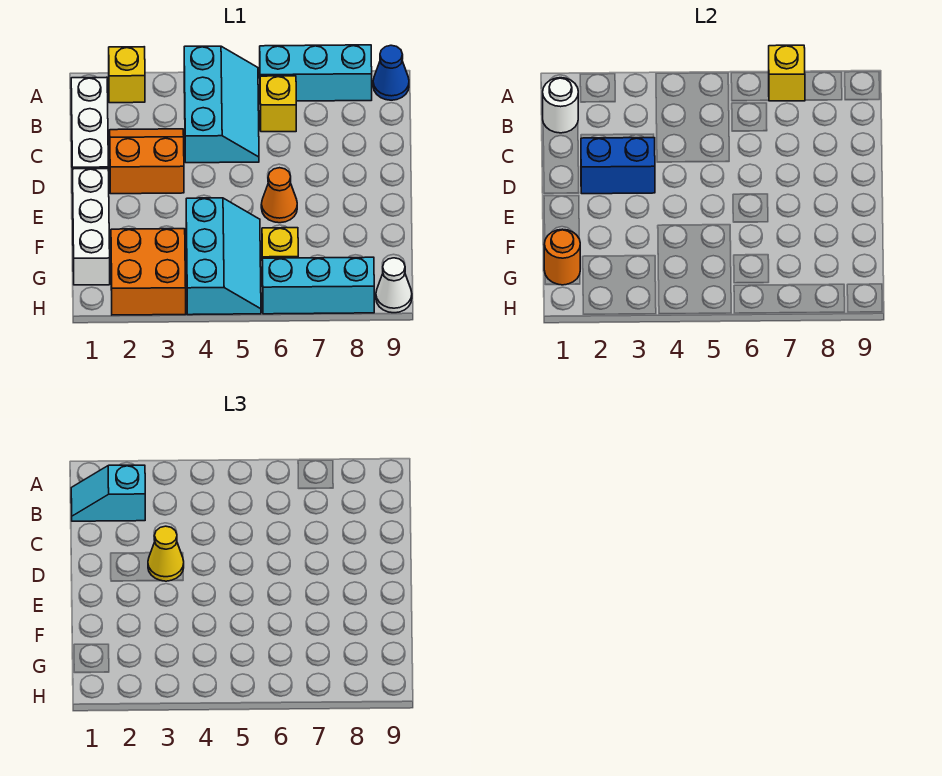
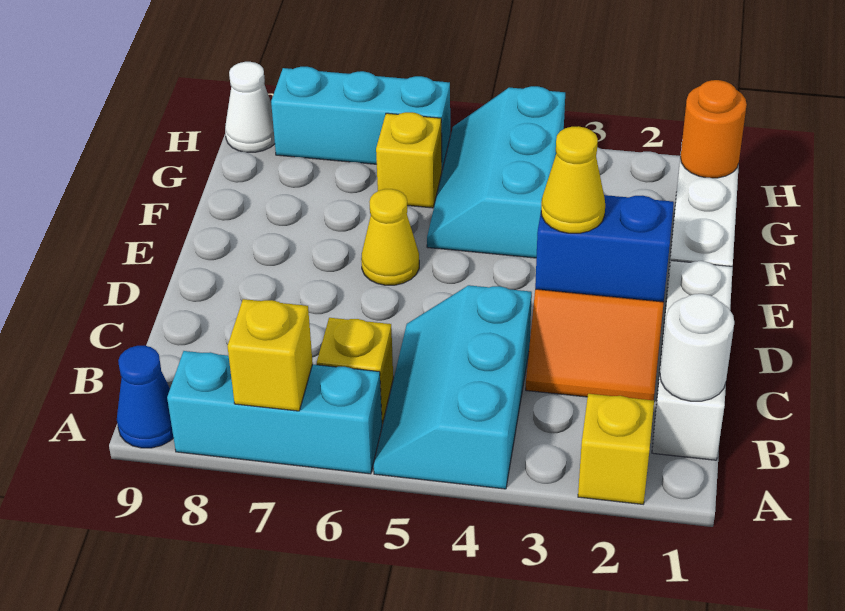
cyan 1x2 slope [71,465,145,521] -> none
orange 1x1 cone [261,168,297,223] -> yellow 1x1 cone [361,189,419,285]
orange 2x2 brick [111,229,186,315] -> none

